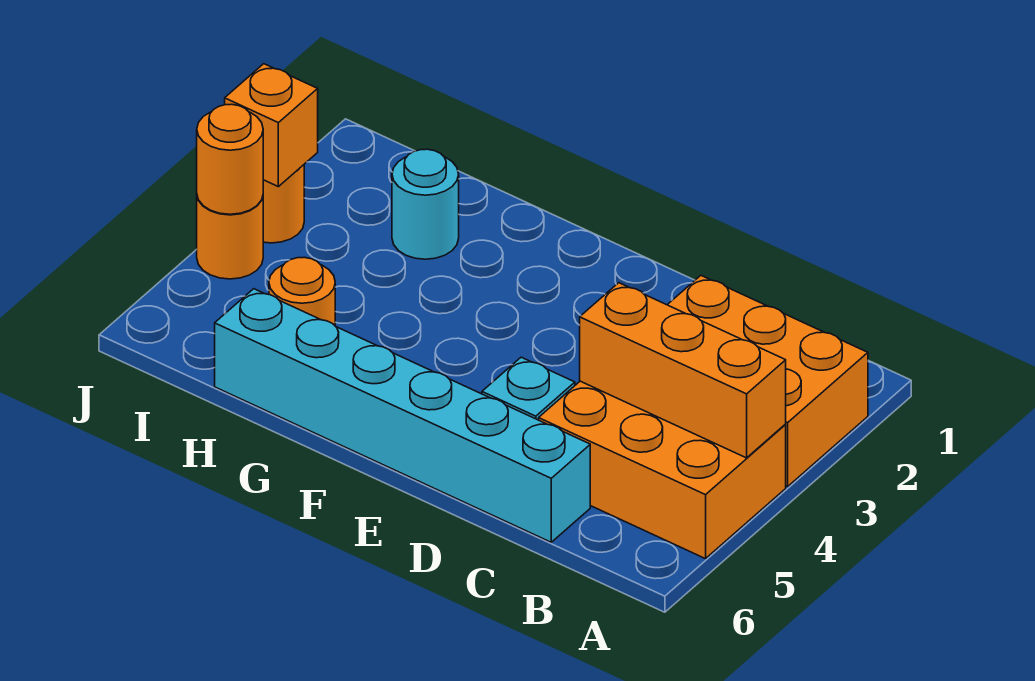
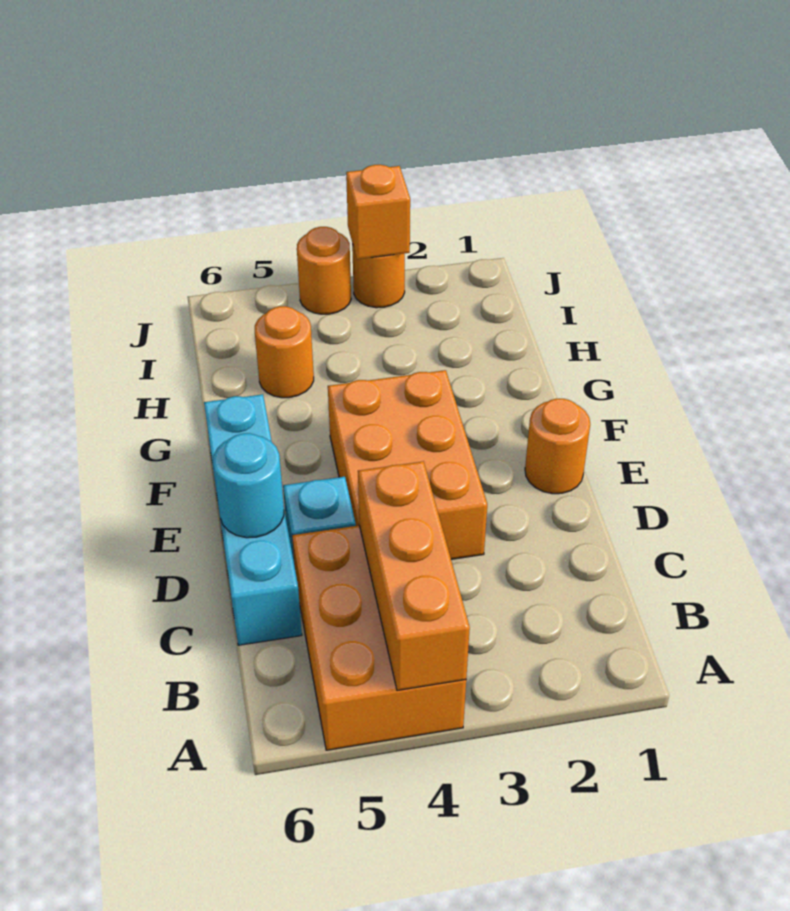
orange 2x3 brick [667,276,868,487] -> orange 2x3 brick moved to [328,370,487,559]
cyan 1x6 brick [215,289,590,542] -> cyan 1x4 brick [204,394,302,645]
cyan 1x1 round brick [392,149,459,259] -> cyan 1x1 round brick moved to [213,433,284,538]
orange 1x1 round brick [197,104,263,214] -> orange 1x1 round brick moved to [525,399,590,494]

